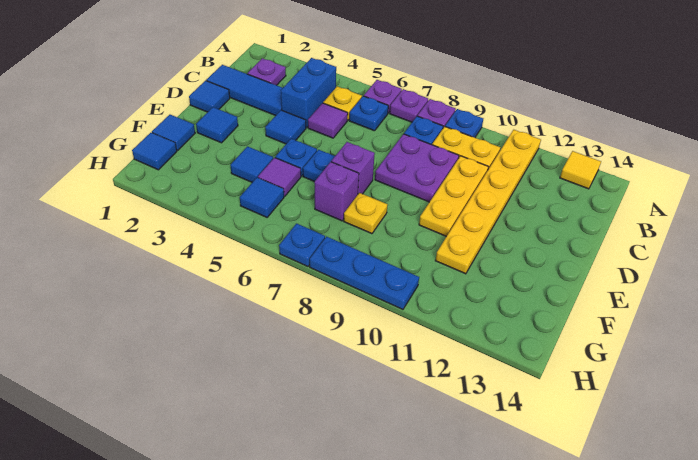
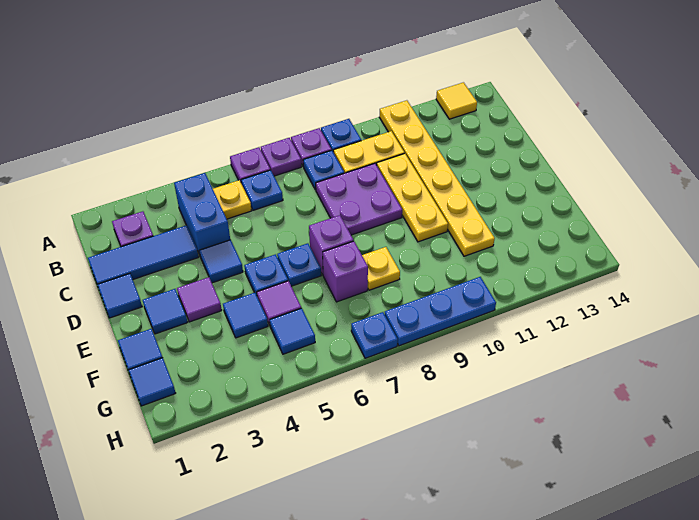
purple 1x1 tile [308,103,348,138] -> purple 1x1 tile moved to [177,277,222,322]

